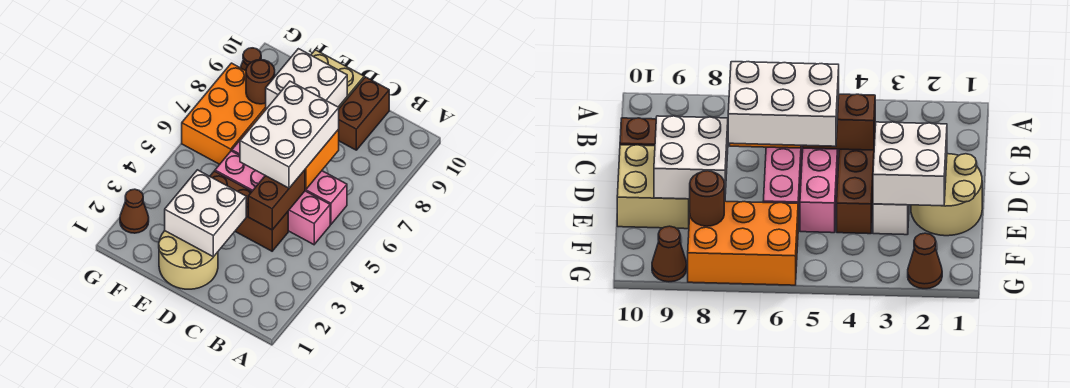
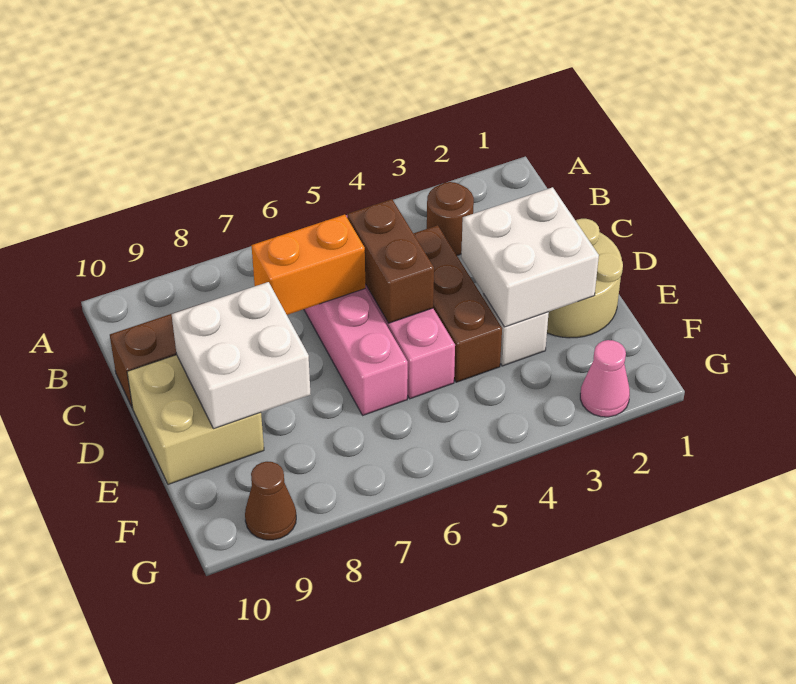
brown 1x2 brick [248,170,305,230] -> brown 1x2 brick turned to [347,199,434,323]
white 2x3 brick [240,81,339,188] -> none
orange 2x3 brick [182,63,266,164] -> none
brown 1x1 round brick [246,60,275,104] -> brown 1x1 round brick moved to [427,182,474,255]
brown 1x1 cone [120,189,149,233] -> pink 1x1 cone [580,340,630,417]

